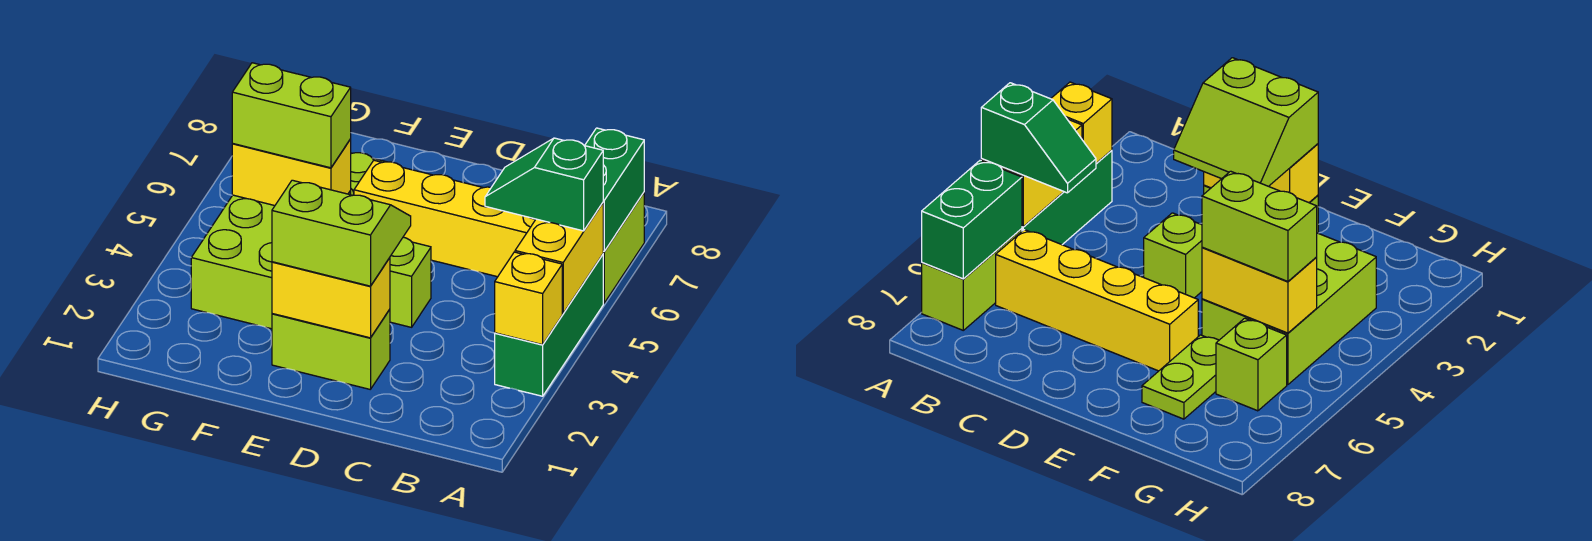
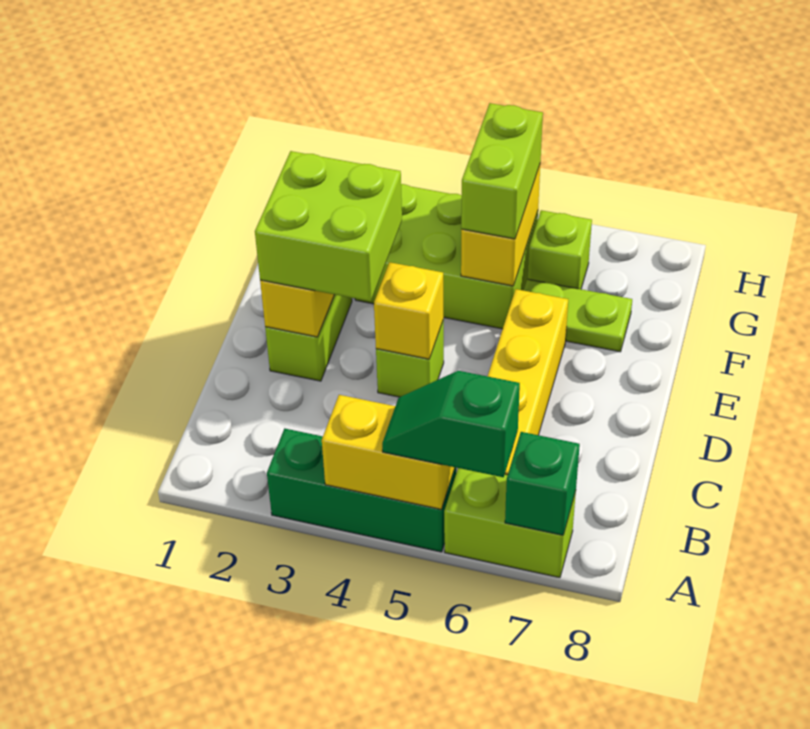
yellow 1x1 brick [495,252,562,345] -> yellow 1x1 brick moved to [374,262,444,359]
green 1x2 slope [485,138,603,231] -> green 1x2 slope turned to [382,371,520,477]
green 1x2 brick [585,128,644,251] -> green 1x1 brick [505,432,580,535]
lime 2x2 slope [272,180,411,286] -> lime 2x2 brick [255,151,402,301]

